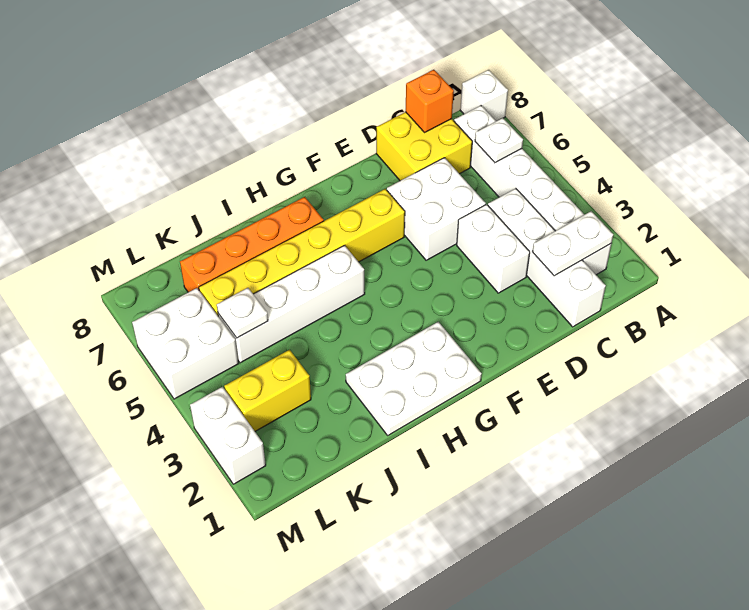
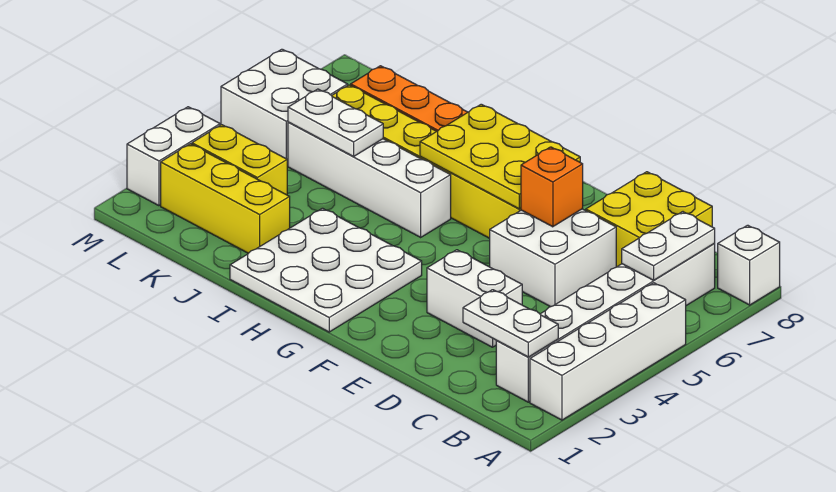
white 1x1 plate [475,118,523,163] -> white 1x2 plate [622,212,715,280]
white 1x4 brick [488,189,606,327] -> white 1x4 brick moved to [530,283,686,420]
orange 1x1 brick [405,70,454,132] -> orange 1x1 brick moved to [521,147,583,227]
white 1x2 brick [457,204,530,293] -> white 1x2 brick turned to [427,250,522,347]
none -> yellow 2x3 plate [420,104,580,209]
white 2x3 plate [346,322,482,435] -> white 3x3 plate [230,208,422,332]
none -> yellow 1x3 brick [161,144,290,253]
white 1x1 plate [217,288,268,338] -> white 1x2 plate [288,89,383,156]

